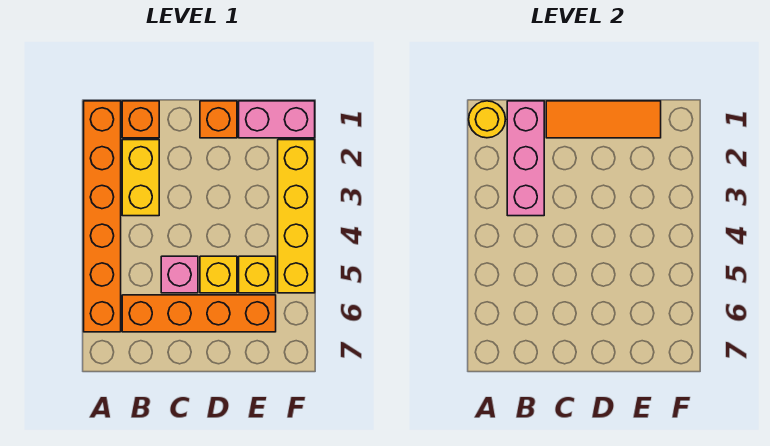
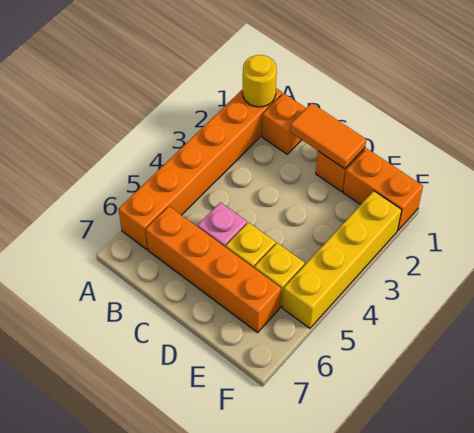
pink 1x3 brick [507,101,544,216] -> none
yellow 1x2 brick [122,140,159,216] -> none
orange 1x3 tile [546,101,661,138] -> orange 1x2 tile [290,103,366,169]
pink 1x2 brick [239,101,315,138] -> orange 1x2 brick [343,149,423,230]

